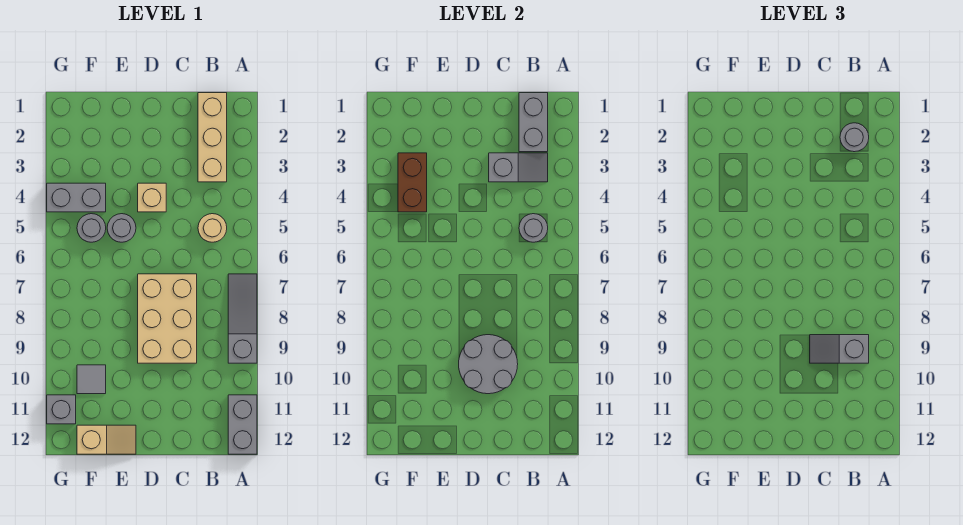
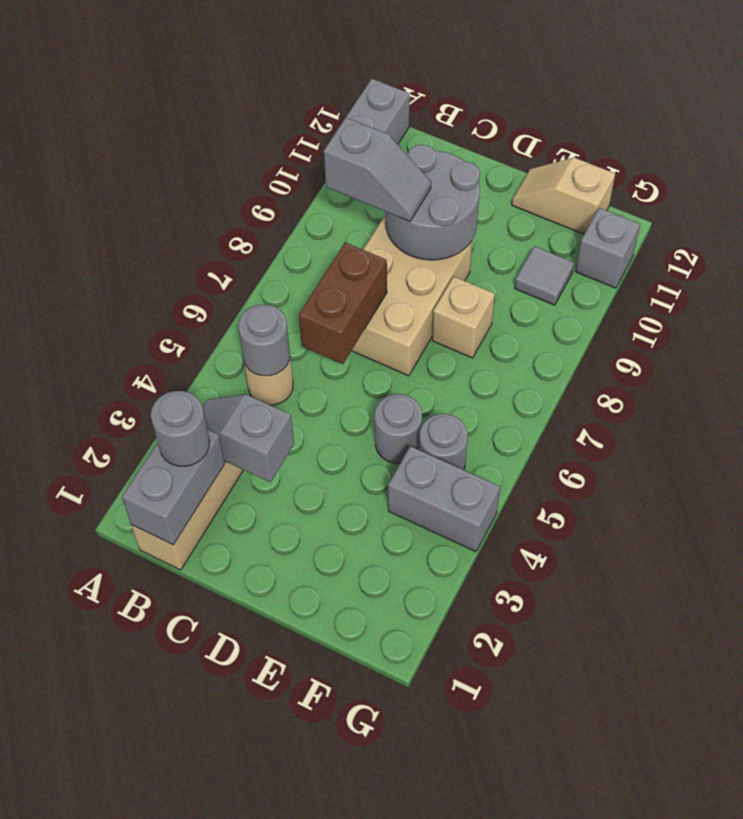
grey 1x3 slope [228,274,257,363] -> none
tan 1x1 brick [138,183,166,212] -> tan 1x1 brick moved to [432,277,495,358]
brown 1x2 brick [398,153,427,212] -> brown 1x2 brick moved to [299,242,387,364]

